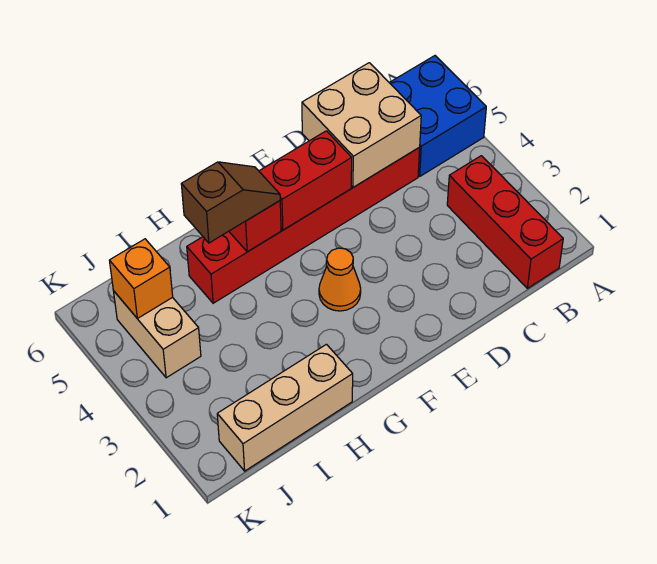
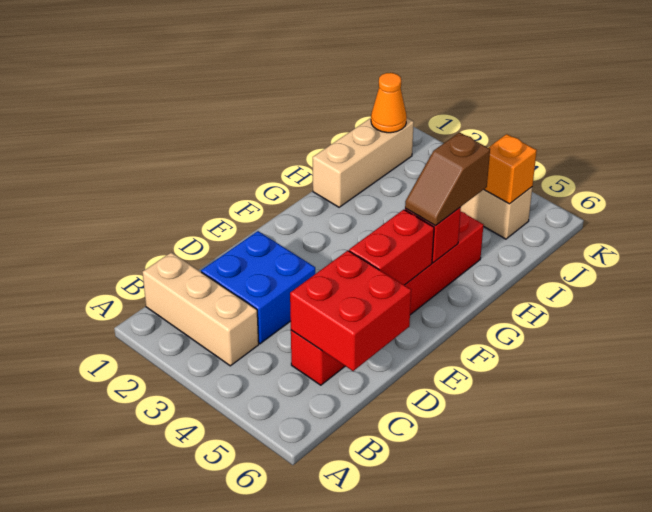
blue 2x2 brick [389,56,486,176] -> blue 2x2 brick moved to [201,231,315,344]
red 1x3 brick [447,156,563,288] -> tan 1x3 brick [142,252,259,366]
tan 2x2 brick [302,63,421,187] -> red 2x2 brick [290,251,411,371]
orange 1x1 cone [319,248,361,311] -> orange 1x1 cone moved to [371,73,407,133]

